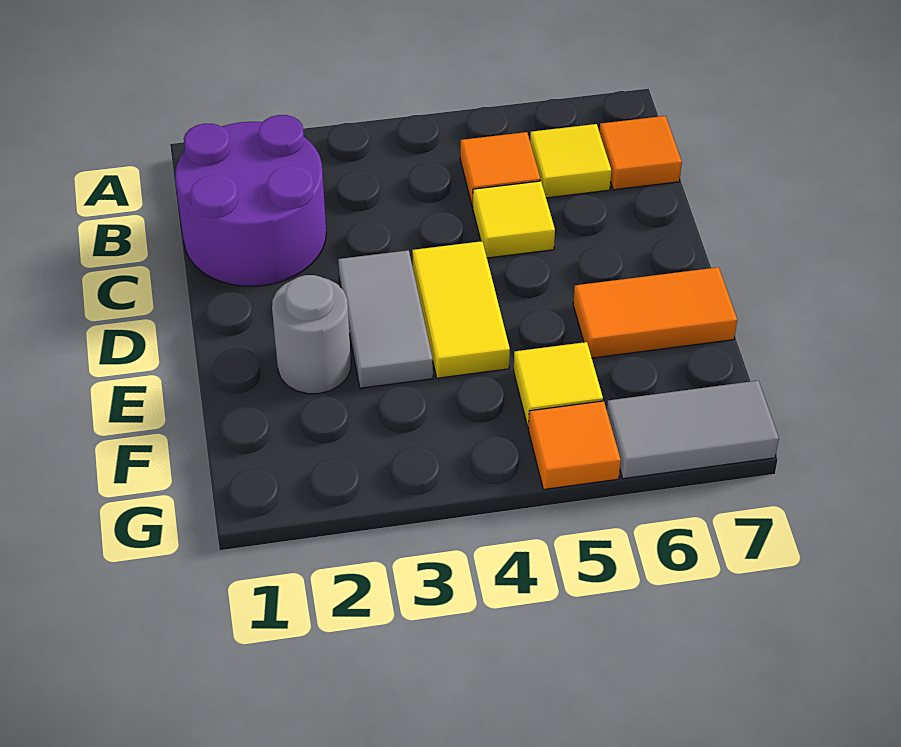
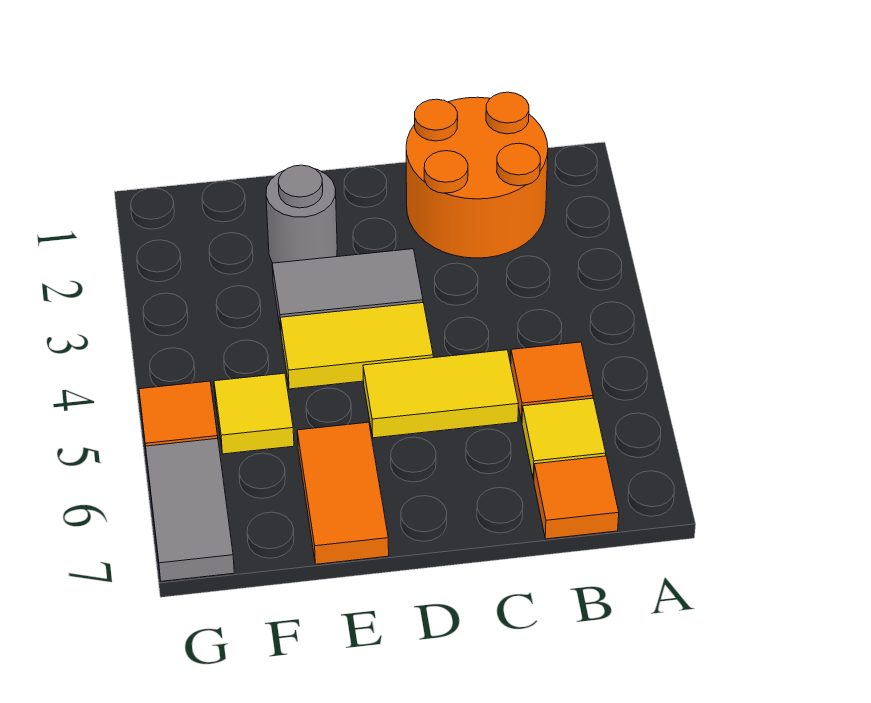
purple 2x2 round brick [175,115,326,287] -> orange 2x2 round brick [406,92,548,258]
yellow 1x1 tile [473,181,555,258] -> yellow 1x2 tile [363,350,518,438]

